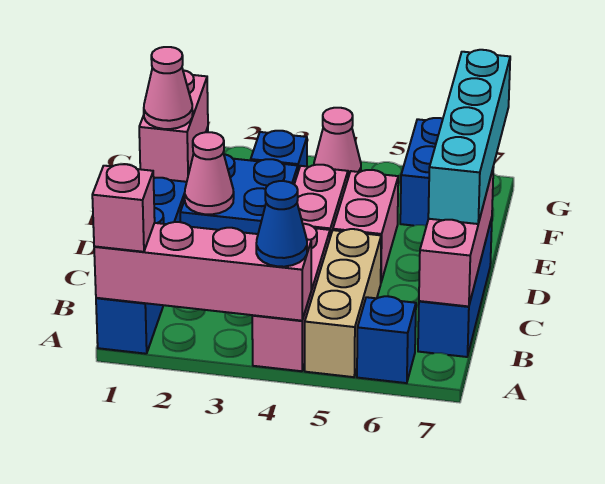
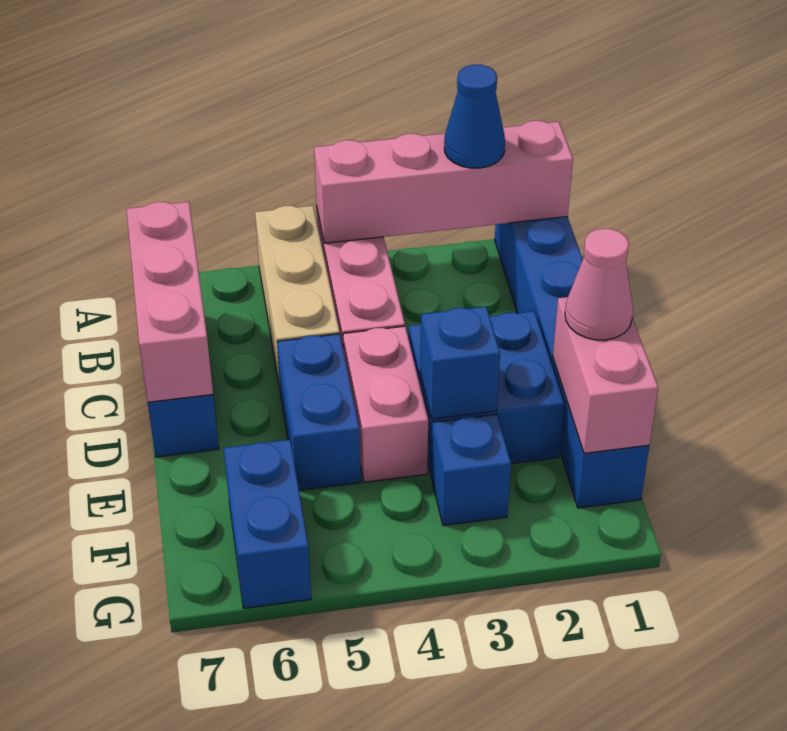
pink 1x1 brick [92,164,155,252] -> none
blue 1x1 cone [256,181,307,267] -> blue 1x1 cone moved to [444,65,505,168]
blue 1x1 brick [357,296,416,383] -> blue 1x1 brick moved to [420,307,500,419]
cyan 1x4 brick [428,50,510,224] -> none
pink 1x1 cone [185,132,234,214] -> none
pink 1x2 brick [333,170,398,282] -> blue 1x2 brick [277,334,361,490]
pink 1x1 cone [314,108,361,177] -> none

